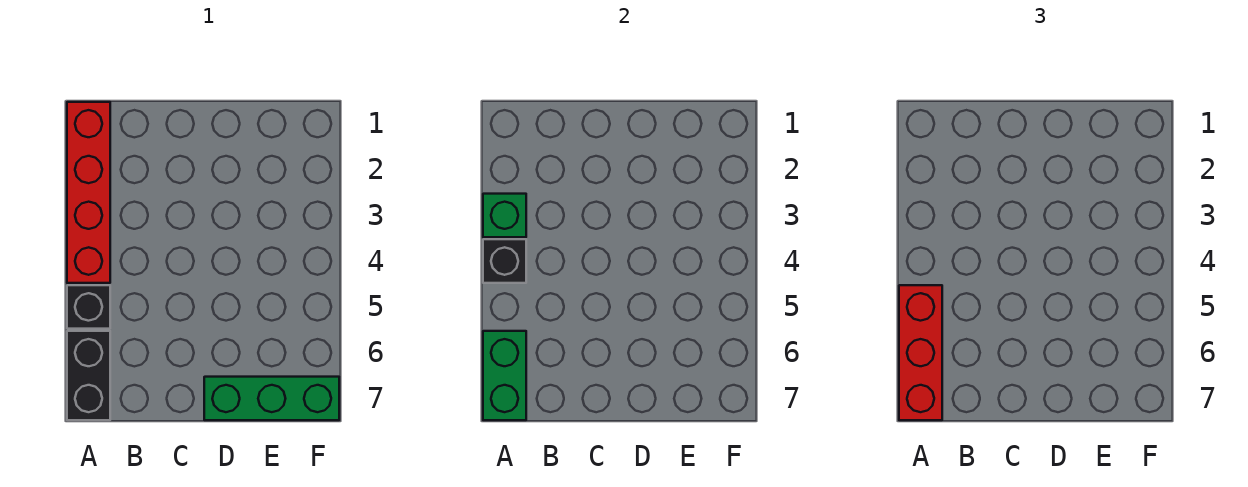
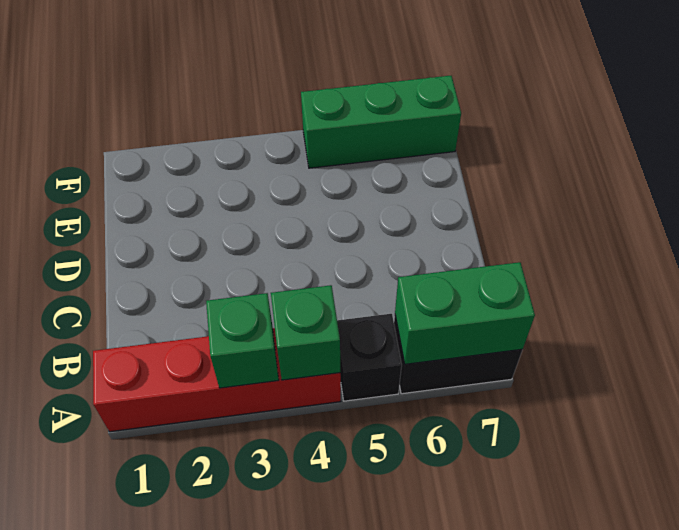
black 1x1 brick [483,239,526,283] -> green 1x1 brick [271,285,340,380]
red 1x3 brick [899,285,942,420] -> none
green 1x3 brick [204,377,339,420] -> green 1x3 brick turned to [301,76,461,168]

